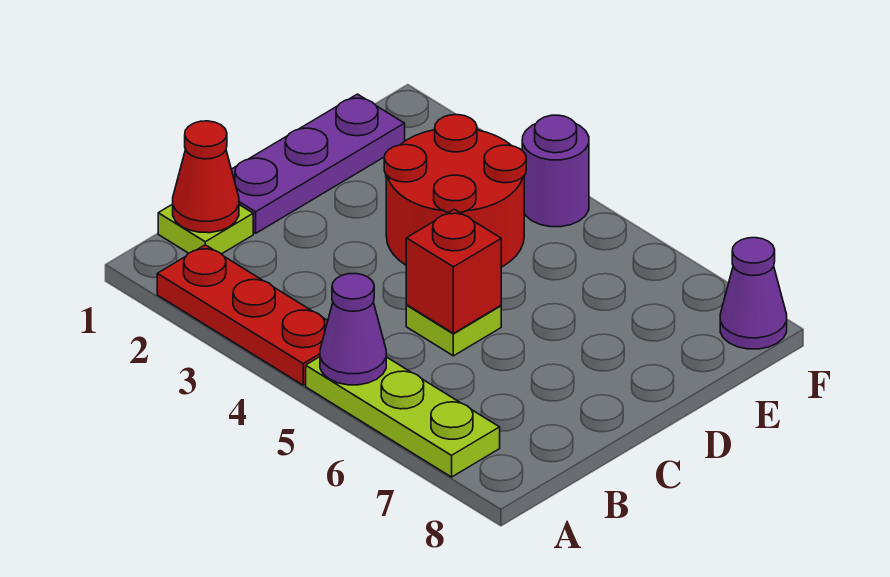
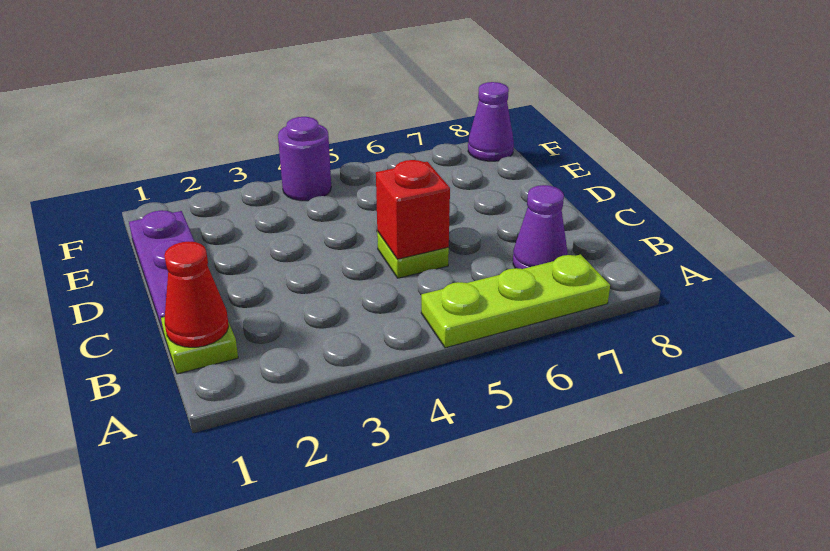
red 1x3 plate [157,245,328,385] -> none
purple 1x1 cone [320,273,386,385] -> purple 1x1 cone moved to [513,185,568,269]
red 2x2 round brick [384,115,526,267] -> none

